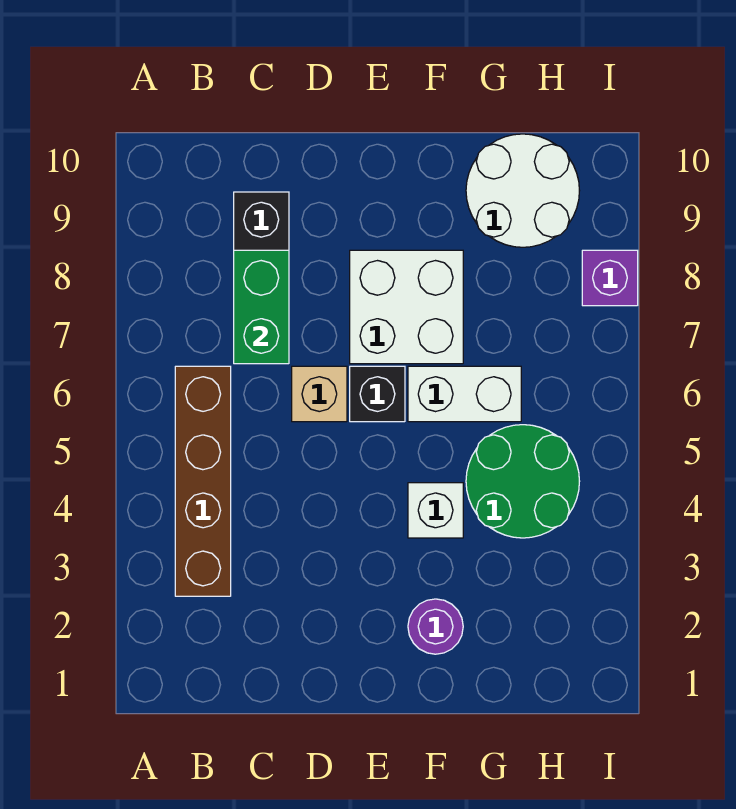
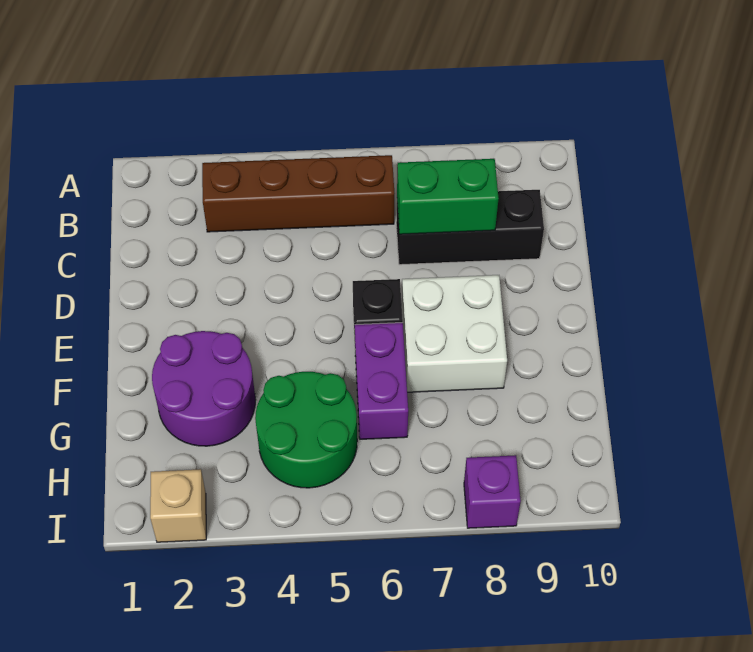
tan 1x1 brick [292,366,347,422] -> tan 1x1 brick moved to [150,469,206,542]
purple 1x1 round brick [408,599,463,654] -> purple 2x2 round brick [152,331,255,446]
white 1x1 brick [408,483,463,538] -> none
white 1x2 brick [408,366,521,422] -> purple 1x2 brick [355,323,408,439]
white 2x2 round brick [466,134,580,247] -> none

